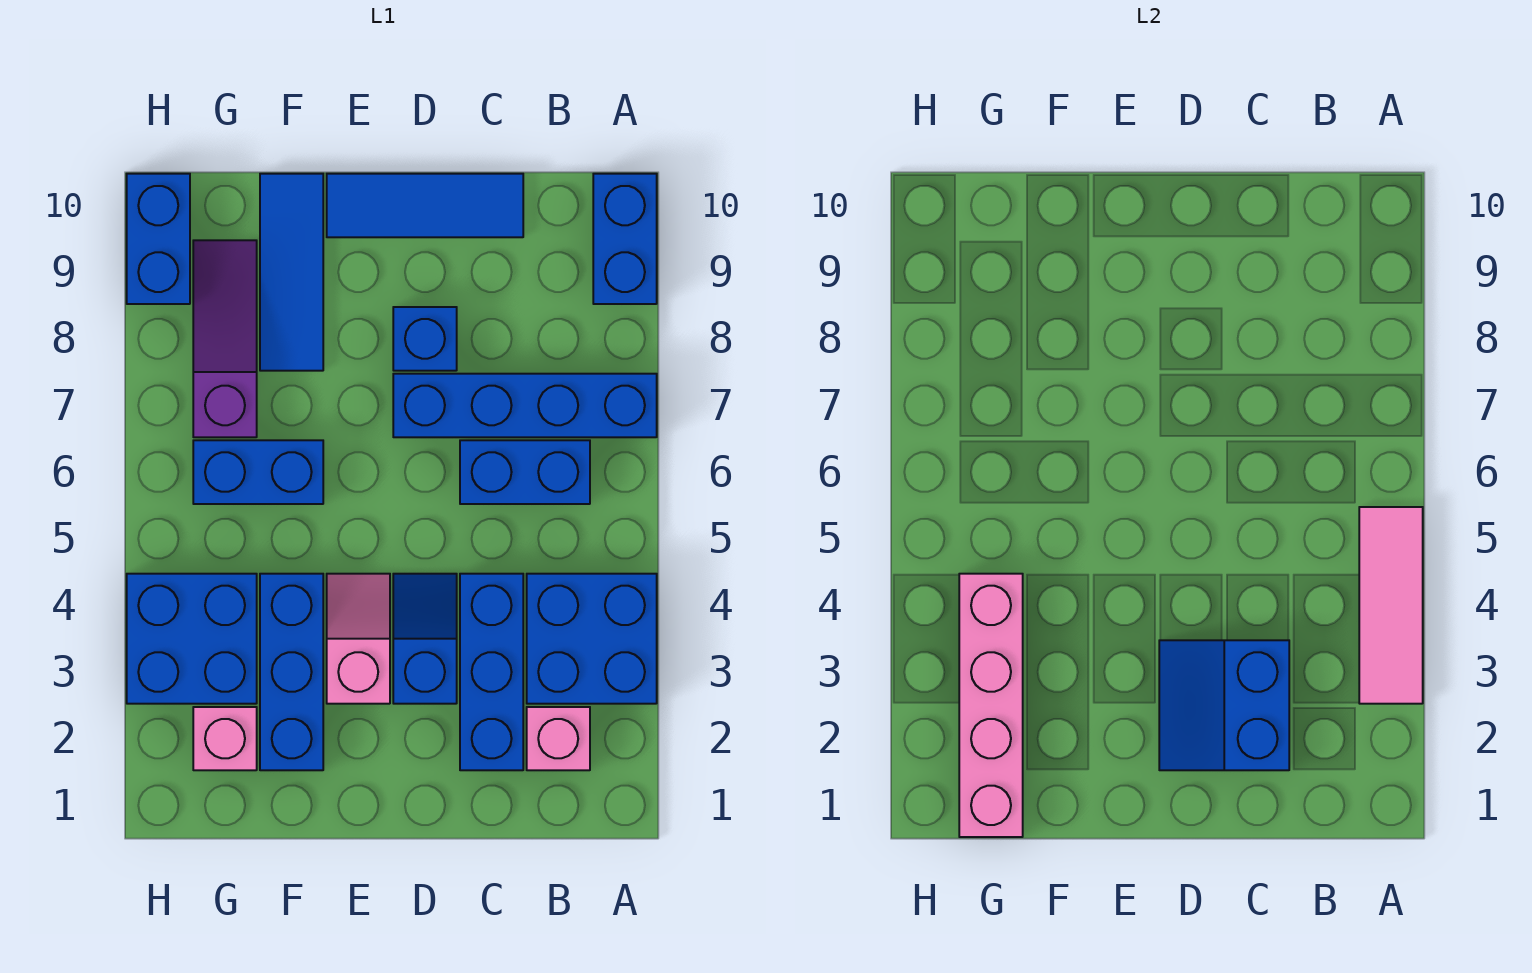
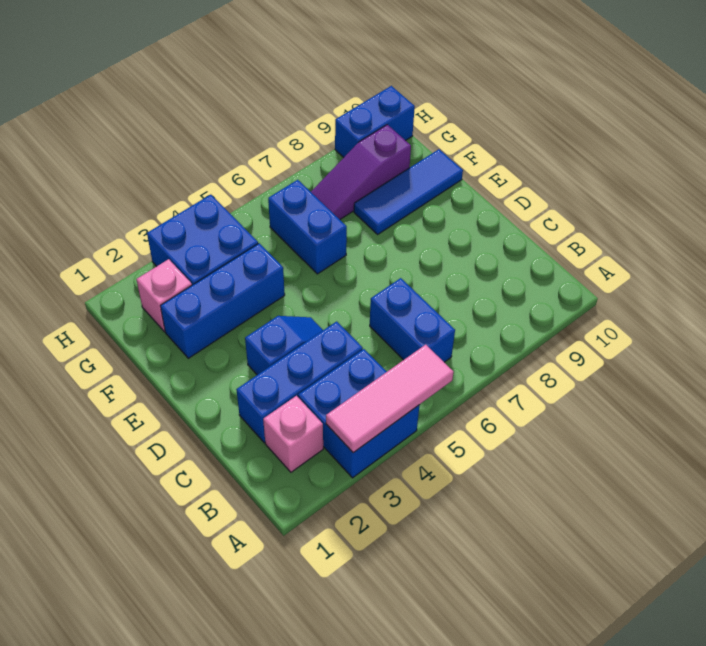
blue 1x4 brick [393,374,657,437] -> none
blue 1x2 brick [593,174,657,304] -> none
blue 2x2 slope [1159,640,1289,770] -> none
blue 1x3 tile [327,174,523,237] -> none
blue 1x1 brick [393,307,457,371] -> none
pink 1x2 slope [327,574,390,704] -> none
pink 1x4 brick [959,574,1023,837] -> none
purple 1x3 slope [193,240,257,437] -> purple 1x3 slope turned to [311,125,411,219]

